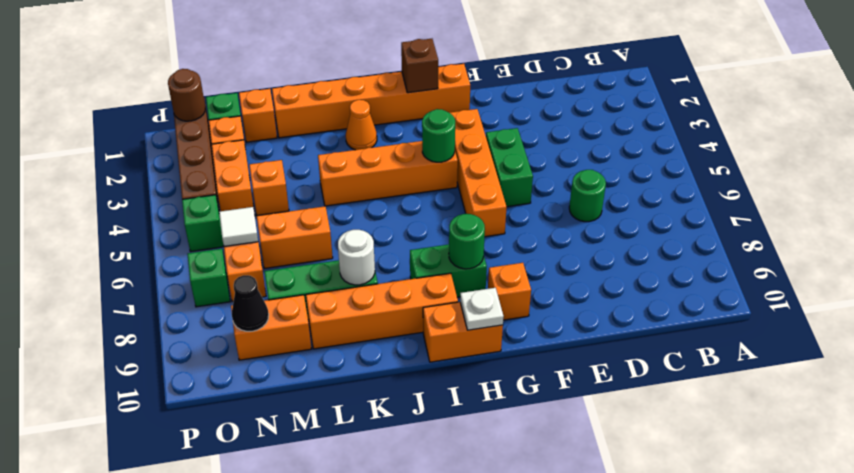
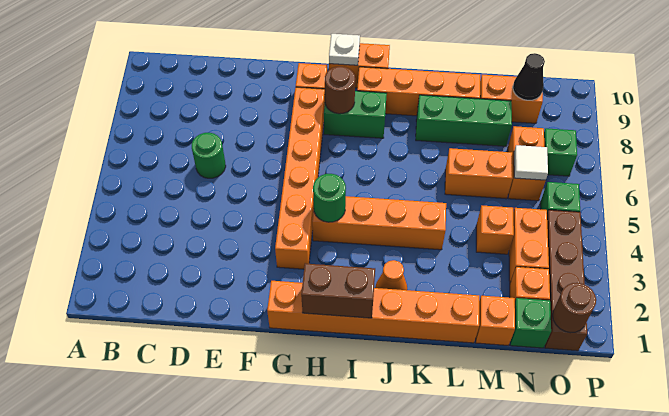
green 1x2 brick [486,128,533,207] -> none
orange 1x4 brick [450,109,507,237] -> orange 1x6 brick [275,87,325,269]
brown 1x1 brick [401,39,438,93] -> brown 1x2 brick [301,263,375,318]
green 1x1 round brick [449,214,485,269] -> brown 1x1 round brick [325,66,355,114]
white 1x1 round brick [338,230,375,285] -> none

